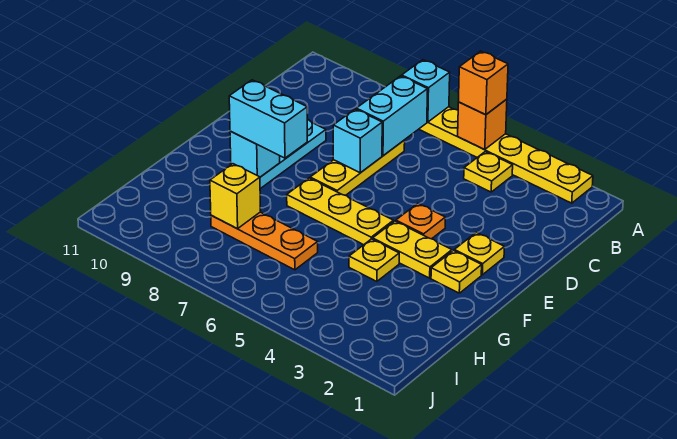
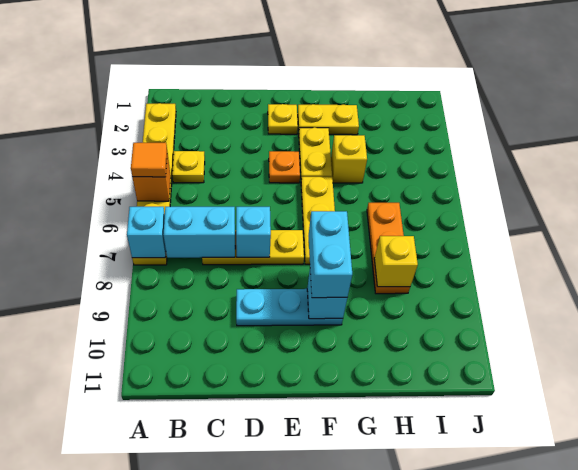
orange 1x1 brick [459,51,508,115] -> orange 1x1 tile [131,143,167,177]
yellow 1x1 plate [431,251,482,293] -> yellow 1x2 plate [298,104,359,135]
yellow 1x1 plate [349,239,399,282] -> yellow 1x1 brick [331,135,367,183]

